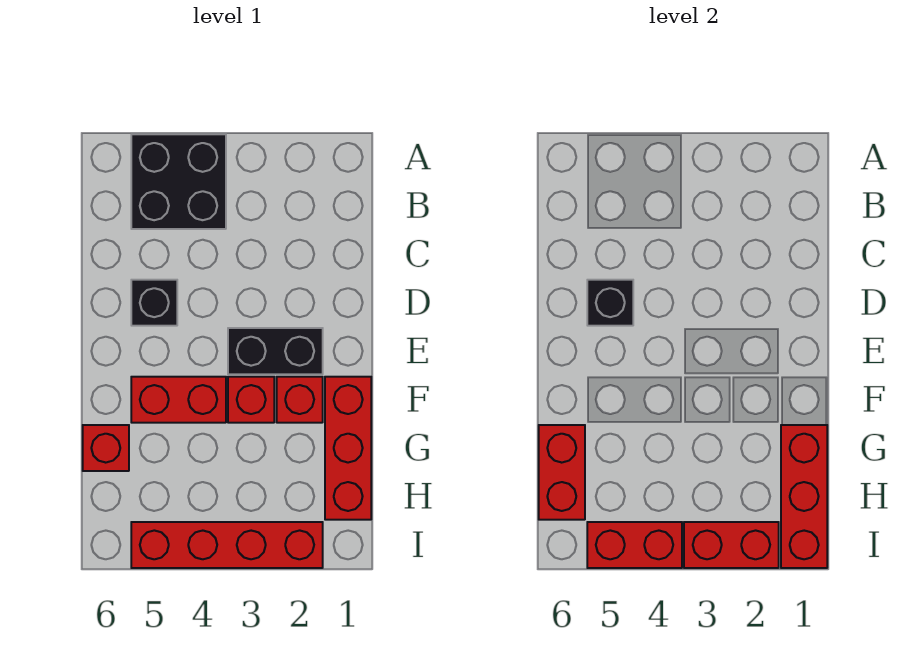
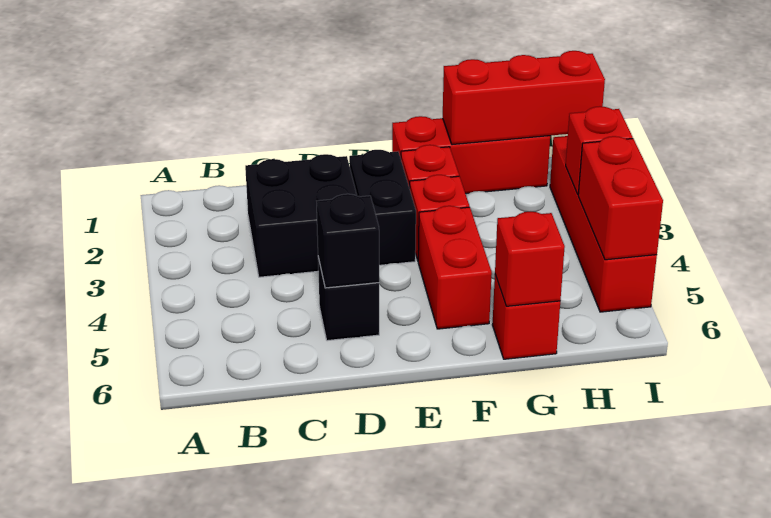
black 2x2 brick [131,134,226,229] -> black 2x2 brick moved to [245,154,357,277]
red 1x2 brick [539,425,585,520] -> red 1x1 brick [495,212,565,306]
red 1x2 brick [684,522,779,568] -> red 1x1 brick [566,106,633,194]

